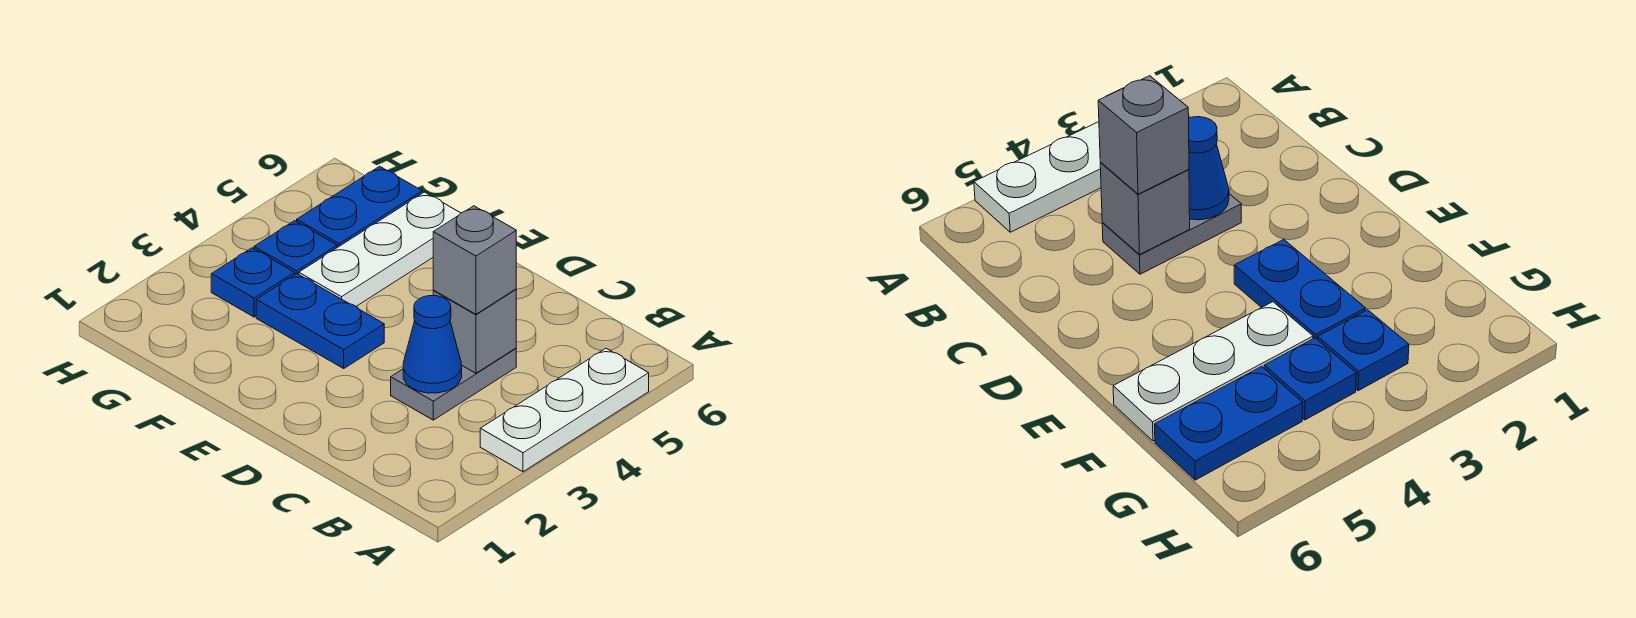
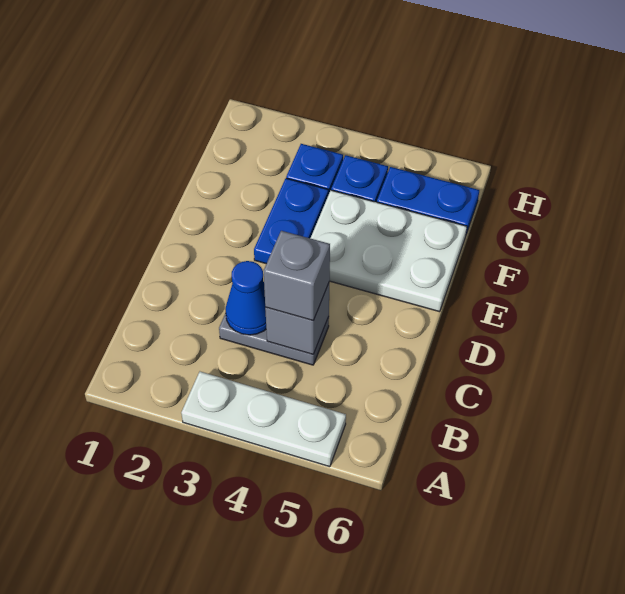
white 1x3 plate [299,192,461,306] -> white 2x3 plate [310,190,467,312]

